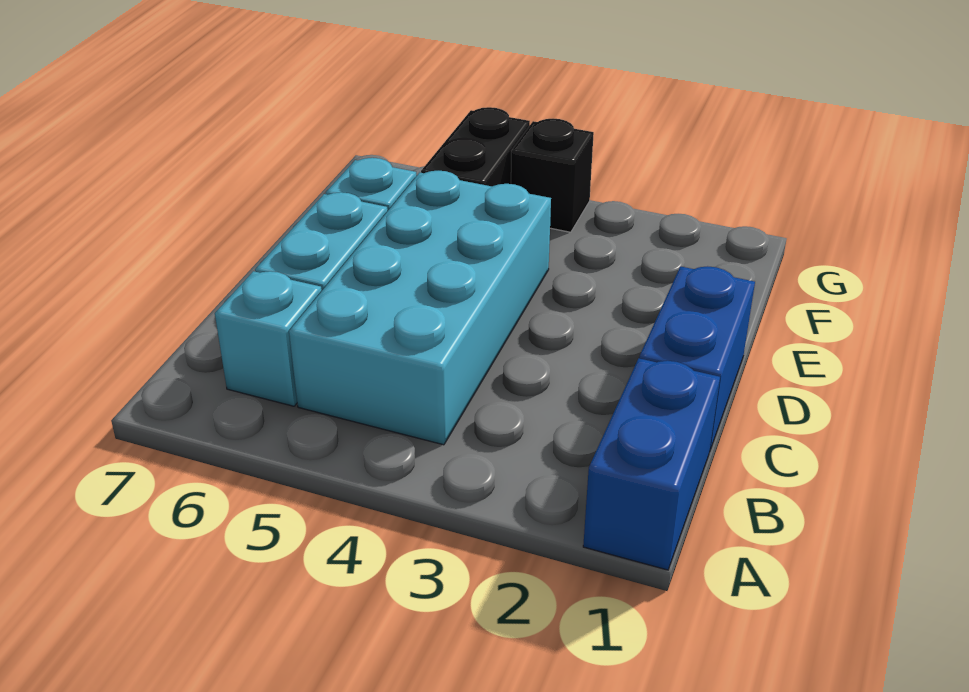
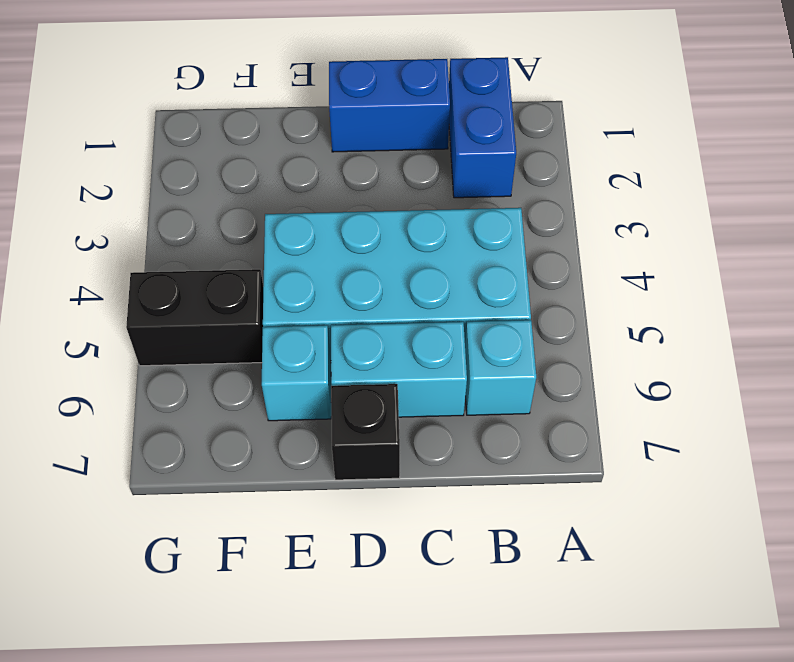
blue 1x2 brick [583,358,720,570] -> blue 1x2 brick turned to [449,57,516,198]
black 1x1 brick [511,119,594,232] -> black 1x1 brick moved to [331,384,400,480]

